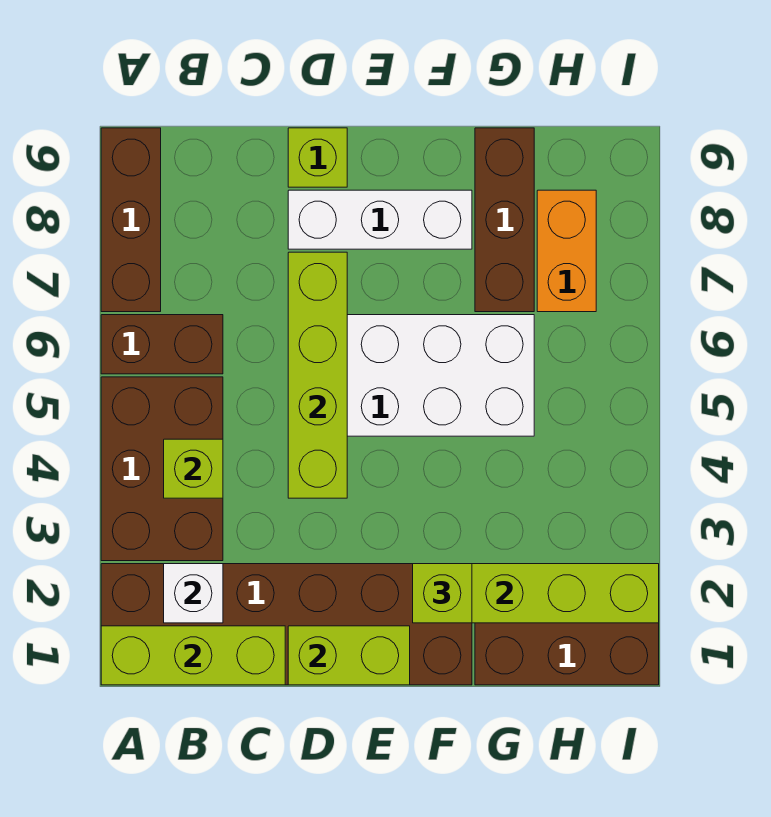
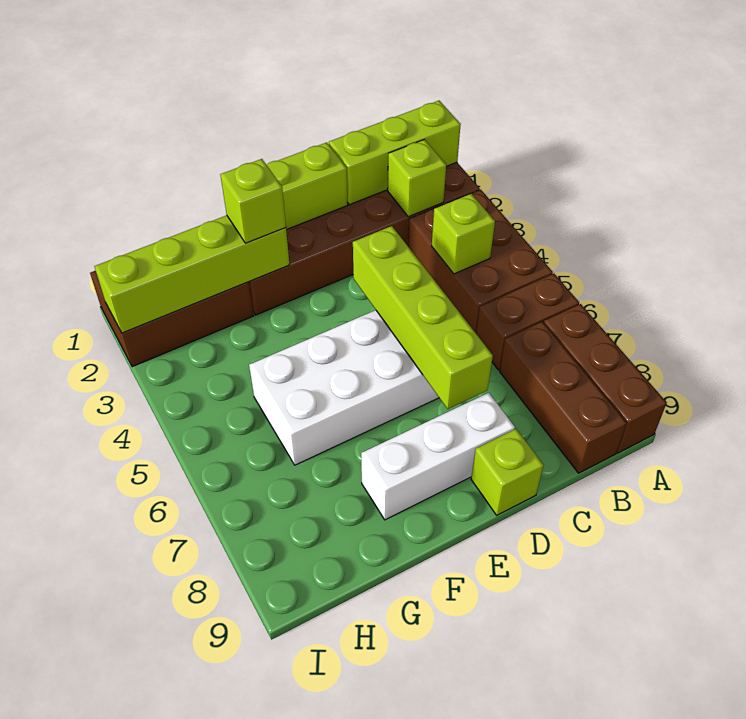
white 1x1 brick [164,564,223,623] -> lime 1x1 brick [388,140,446,217]
brown 1x3 brick [475,128,534,312] -> brown 1x3 brick moved to [500,322,627,473]
orange 1x2 brick [537,190,596,312] -> none

